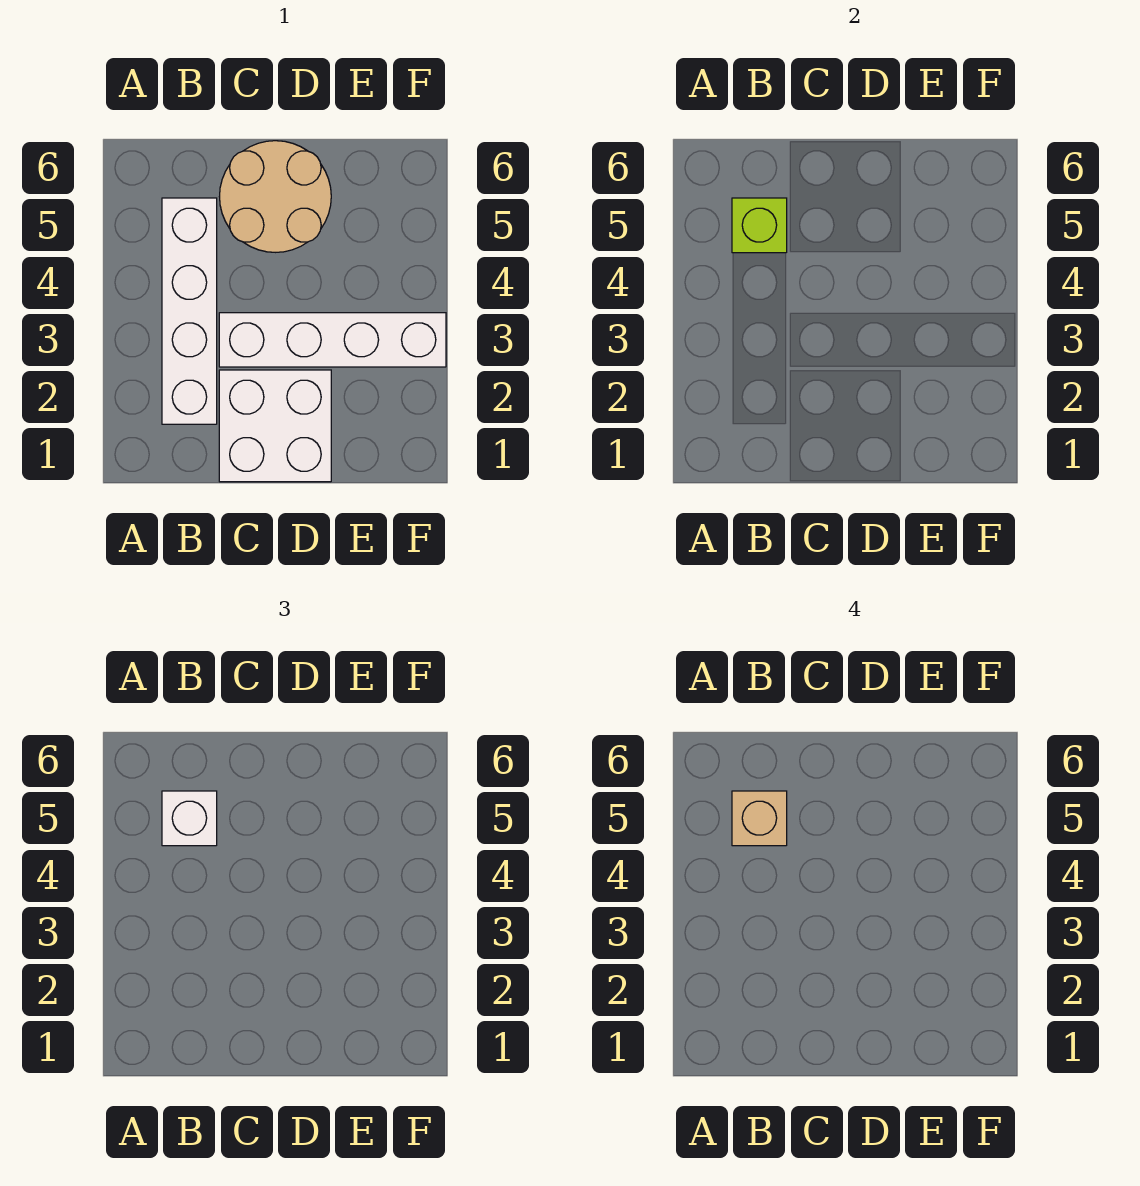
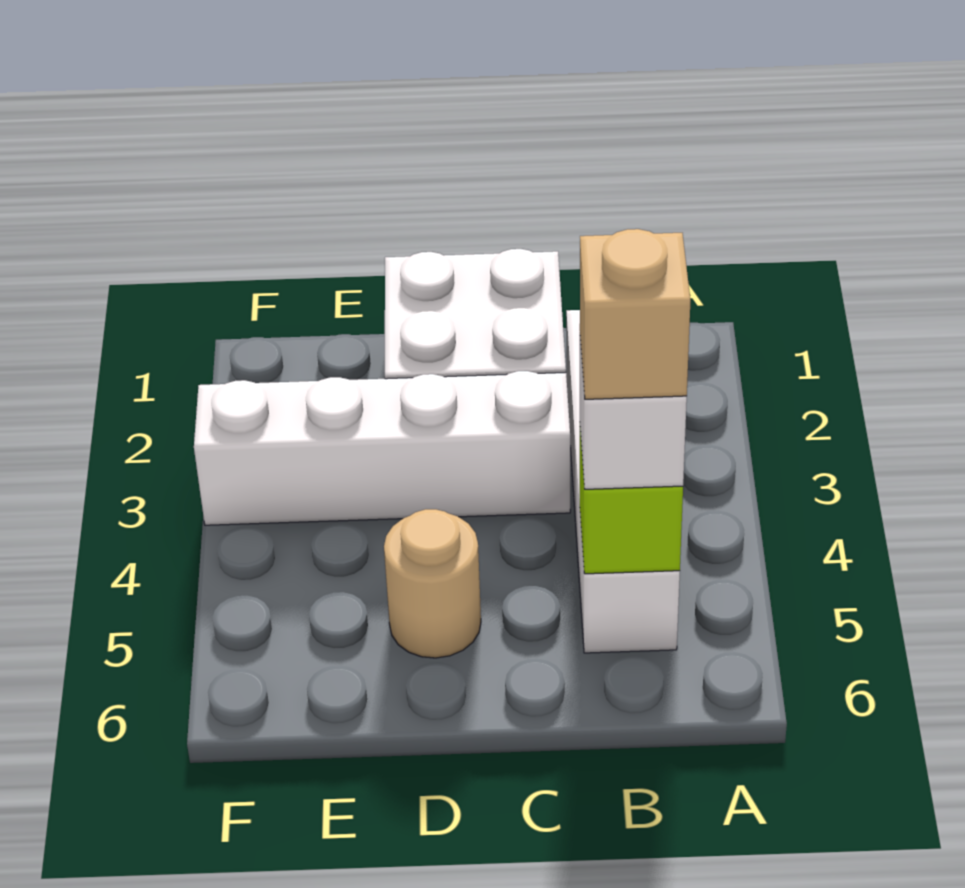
tan 2x2 round brick [219,141,331,252] -> tan 1x1 round brick [384,509,481,658]

